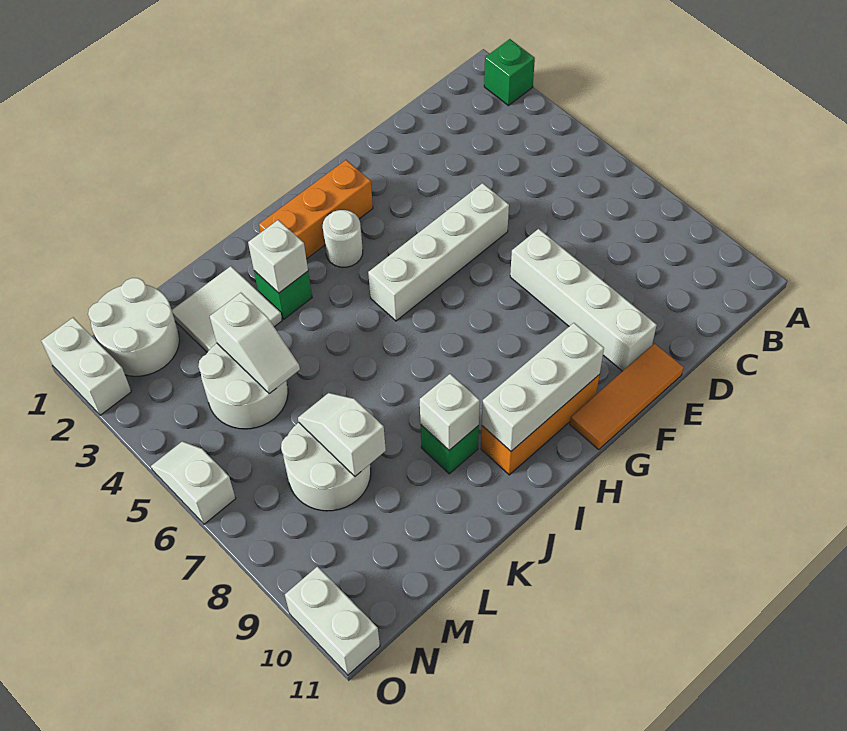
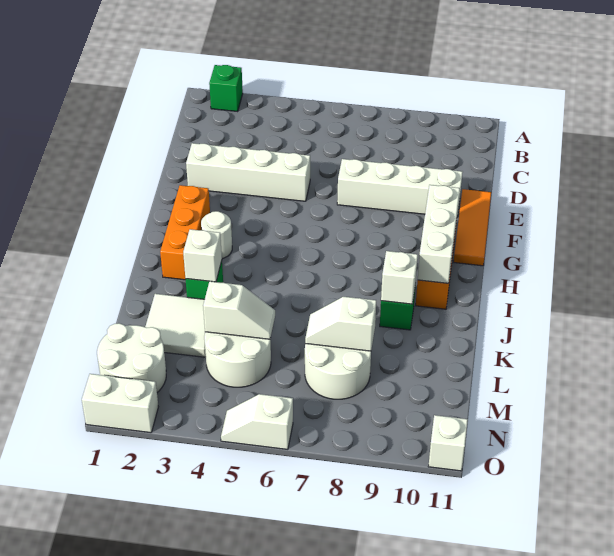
white 1x4 brick [368,183,509,321] -> white 1x4 brick turned to [186,143,310,201]
white 1x2 brick [285,567,380,675] -> white 1x1 brick [428,415,468,471]

